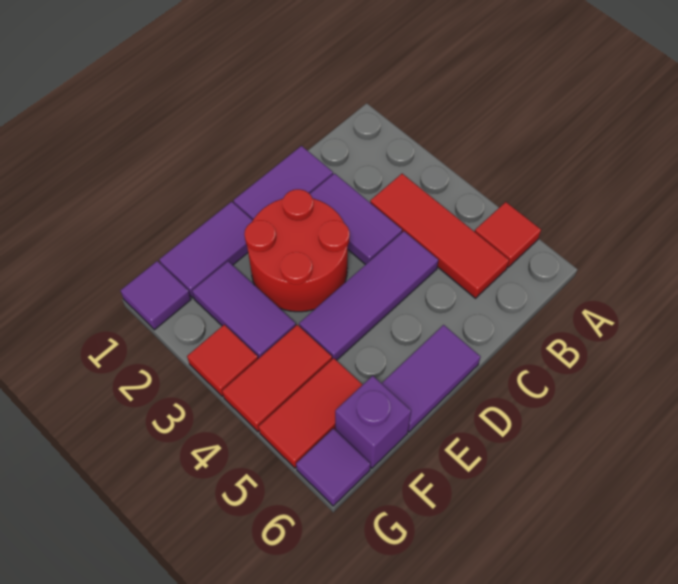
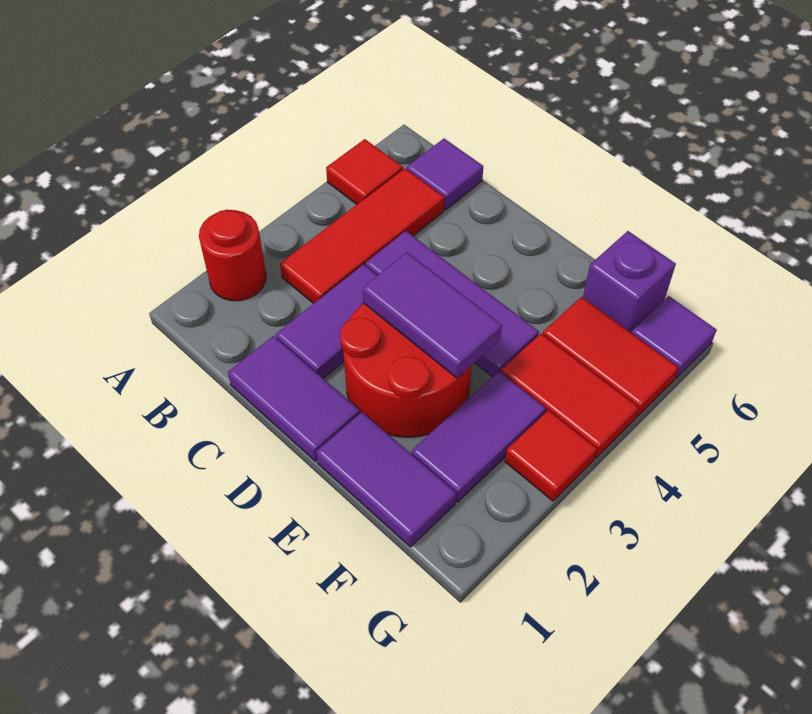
none -> red 1x1 round brick [199,210,266,301]
purple 1x2 tile [382,325,481,432] -> purple 1x2 tile moved to [363,252,502,378]
purple 1x1 tile [120,261,191,330] -> purple 1x1 tile moved to [407,139,483,210]

